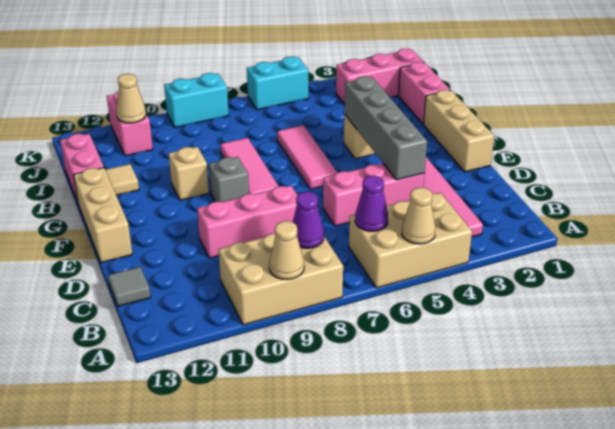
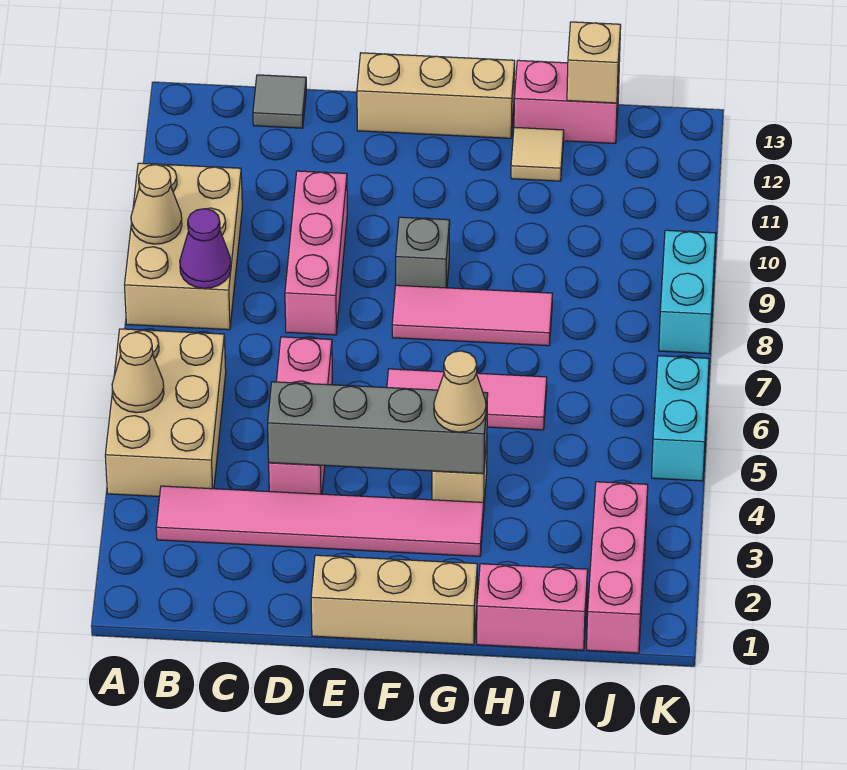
purple 1x1 cone [355,176,388,231] -> none
tan 1x1 brick [168,147,209,200] -> tan 1x1 brick moved to [567,22,621,103]
pink 1x2 brick [107,91,153,156] -> none
tan 1x1 cone [116,74,146,123] -> tan 1x1 cone moved to [434,351,486,432]

